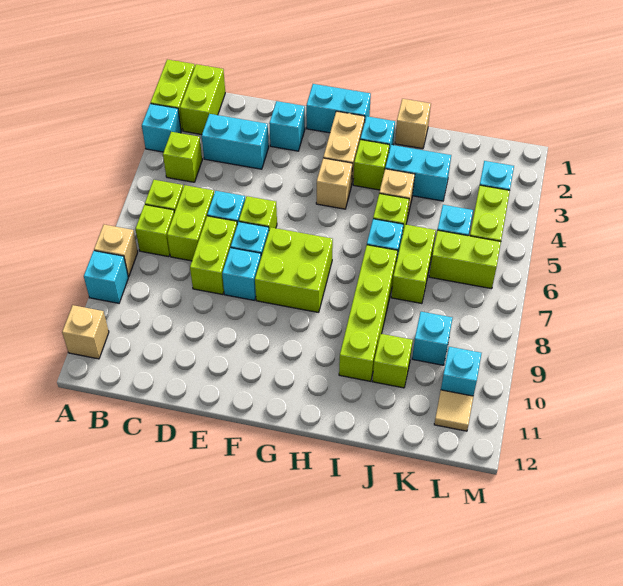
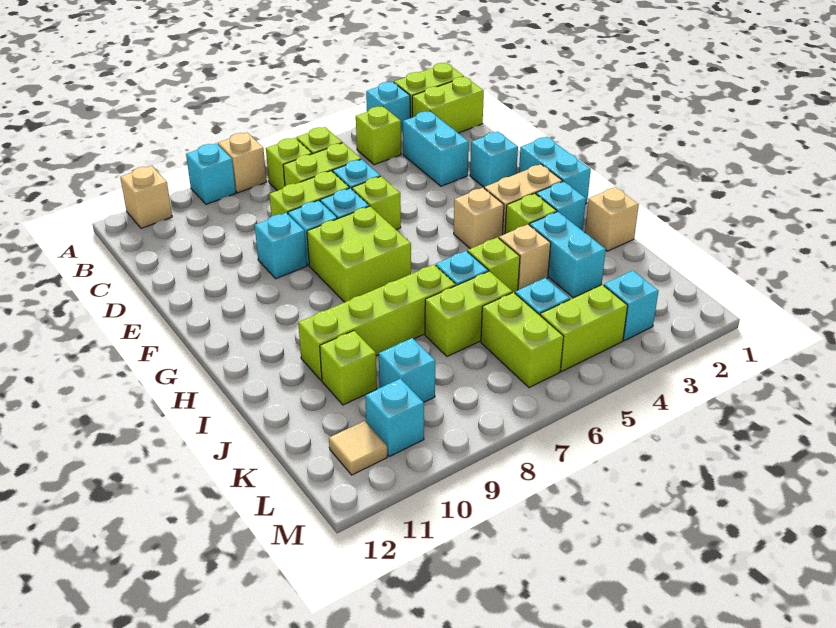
none -> cyan 1x1 brick [255,213,307,279]

